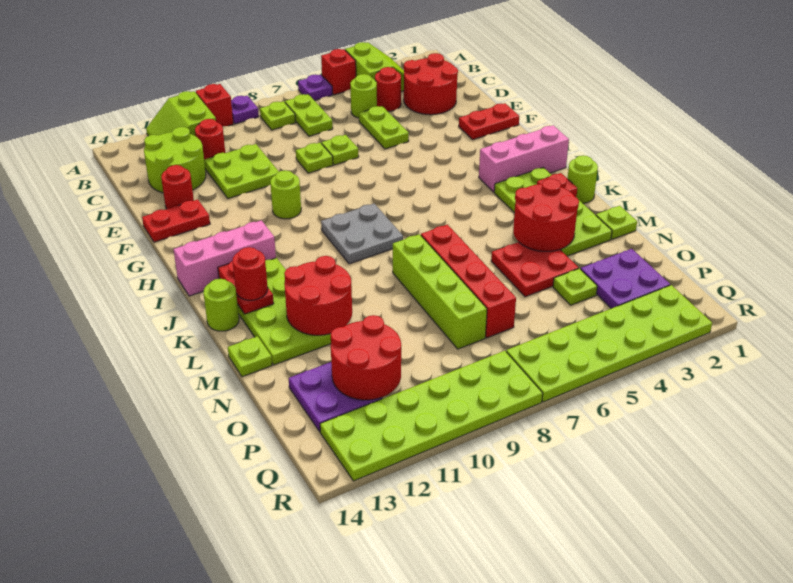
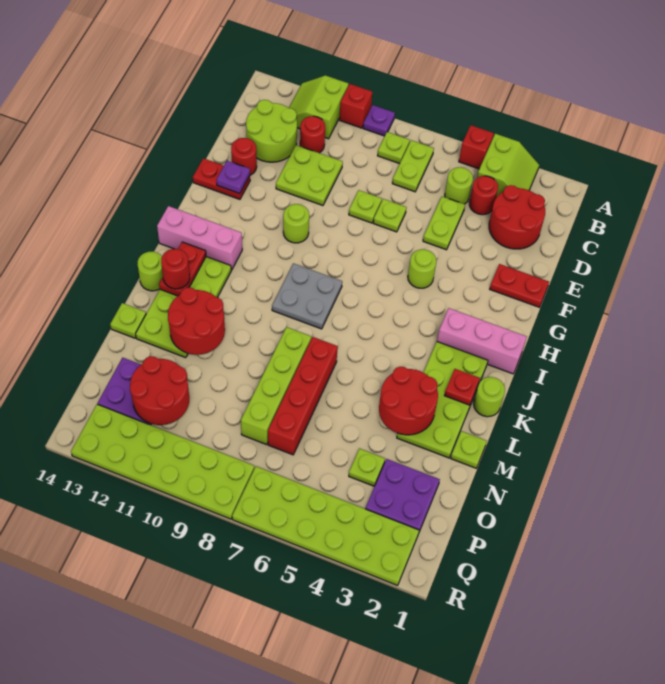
purple 1x1 plate [298,75,333,101] -> purple 1x1 plate moved to [216,161,250,194]
none -> lime 1x1 round brick [408,249,436,288]
red 2x2 plate [491,242,579,297] -> none

